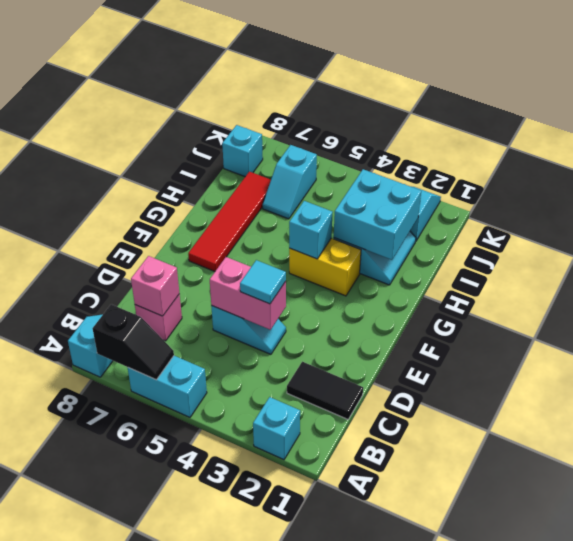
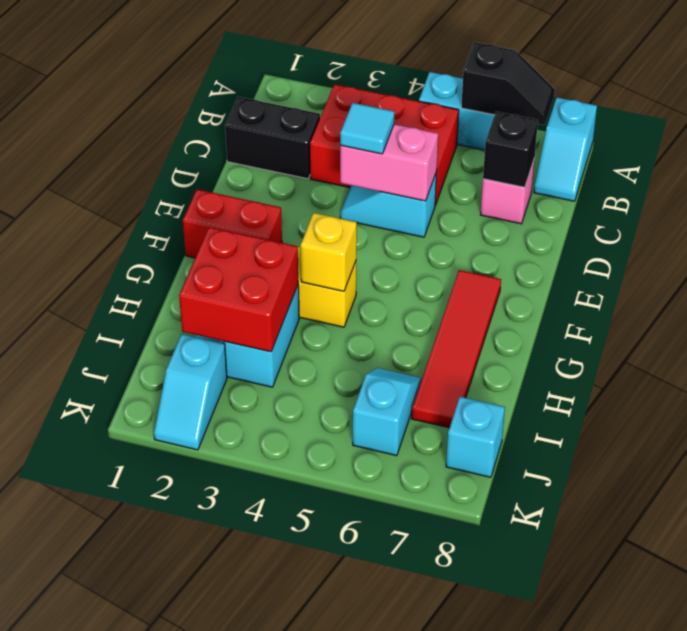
cyan 1x1 brick [253,397,300,460] -> none
black 1x2 slope [93,304,174,380] -> black 1x2 slope turned to [461,42,555,125]
none -> red 2x3 brick [310,84,459,205]
black 1x2 tile [287,362,363,419] -> black 1x2 brick [225,97,320,179]
pink 1x1 brick [131,256,179,316] -> black 1x1 brick [483,111,538,187]
none -> red 1x2 brick [183,189,282,258]
cyan 1x1 brick [289,201,333,259] -> yellow 1x1 brick [300,213,357,291]
cyan 2x2 brick [334,169,421,260] -> red 2x2 brick [179,227,298,352]

